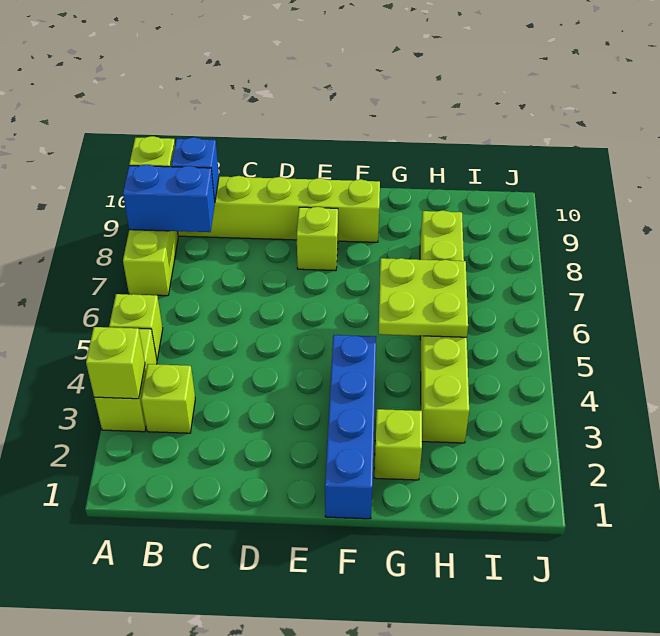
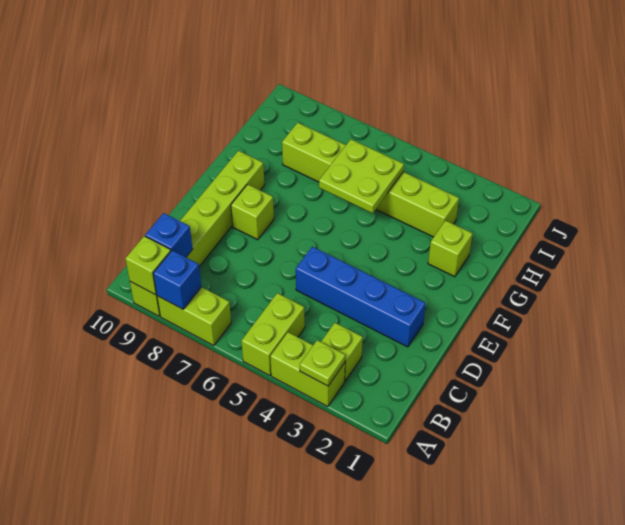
lime 1x1 brick [86,327,145,399] -> lime 1x1 plate [300,340,345,386]
lime 1x1 brick [109,294,163,360] -> lime 1x2 brick [242,293,305,376]
blue 1x2 brick [123,165,215,232] -> blue 1x1 brick [153,250,201,309]
blue 1x4 brick [325,335,376,519] -> blue 1x4 brick moved to [296,247,426,347]

